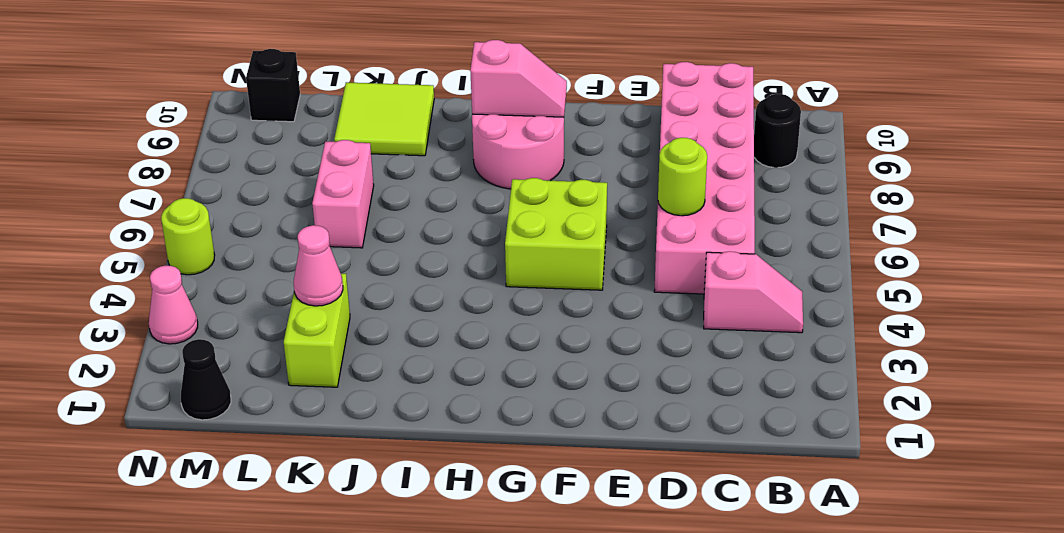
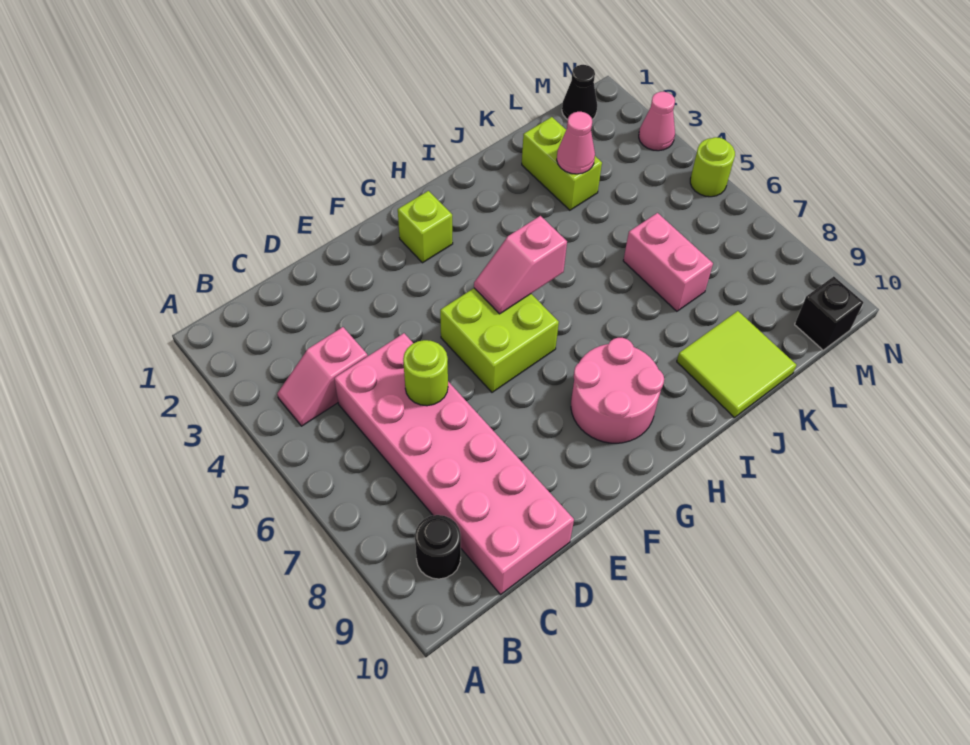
none -> lime 1x1 brick [398,191,453,263]
pink 1x2 slope [470,40,567,117] -> pink 1x2 slope moved to [474,216,567,314]

